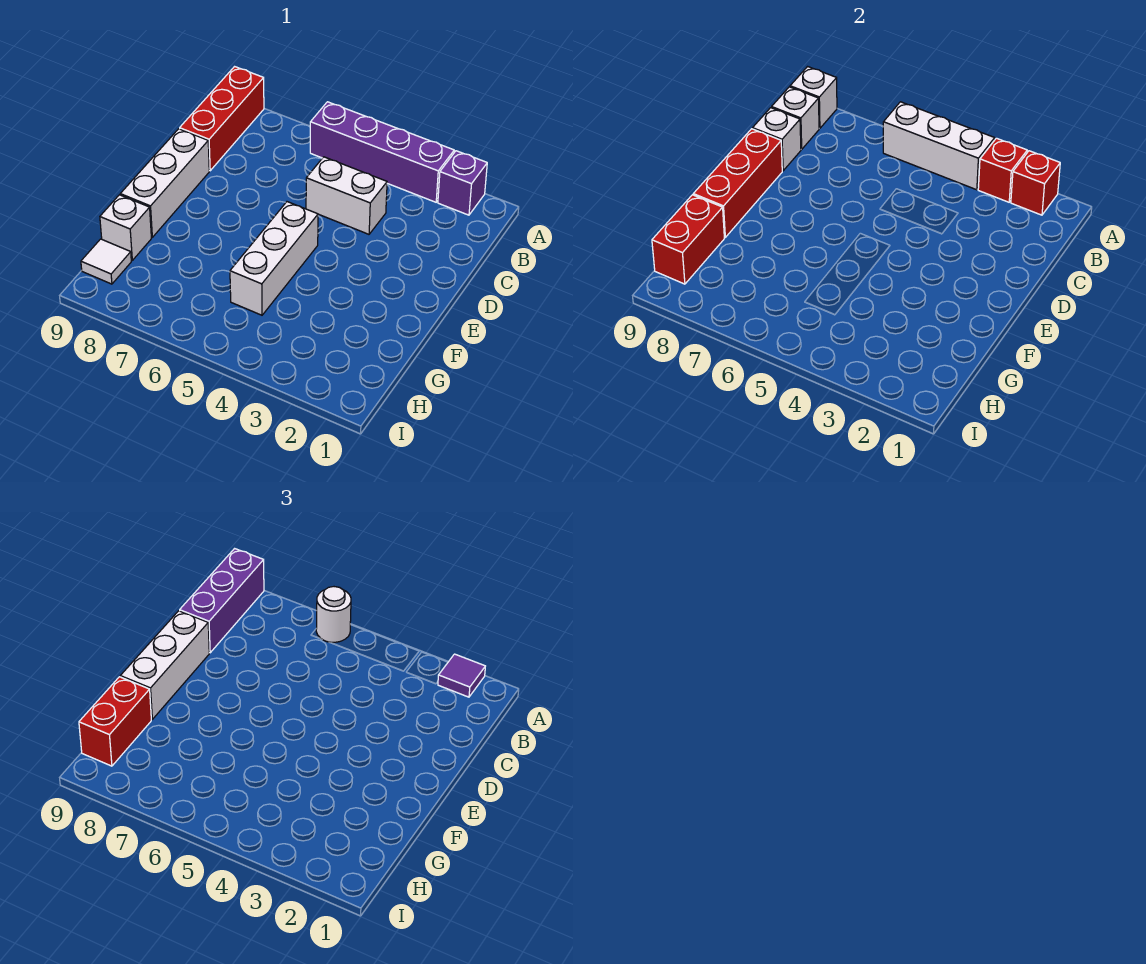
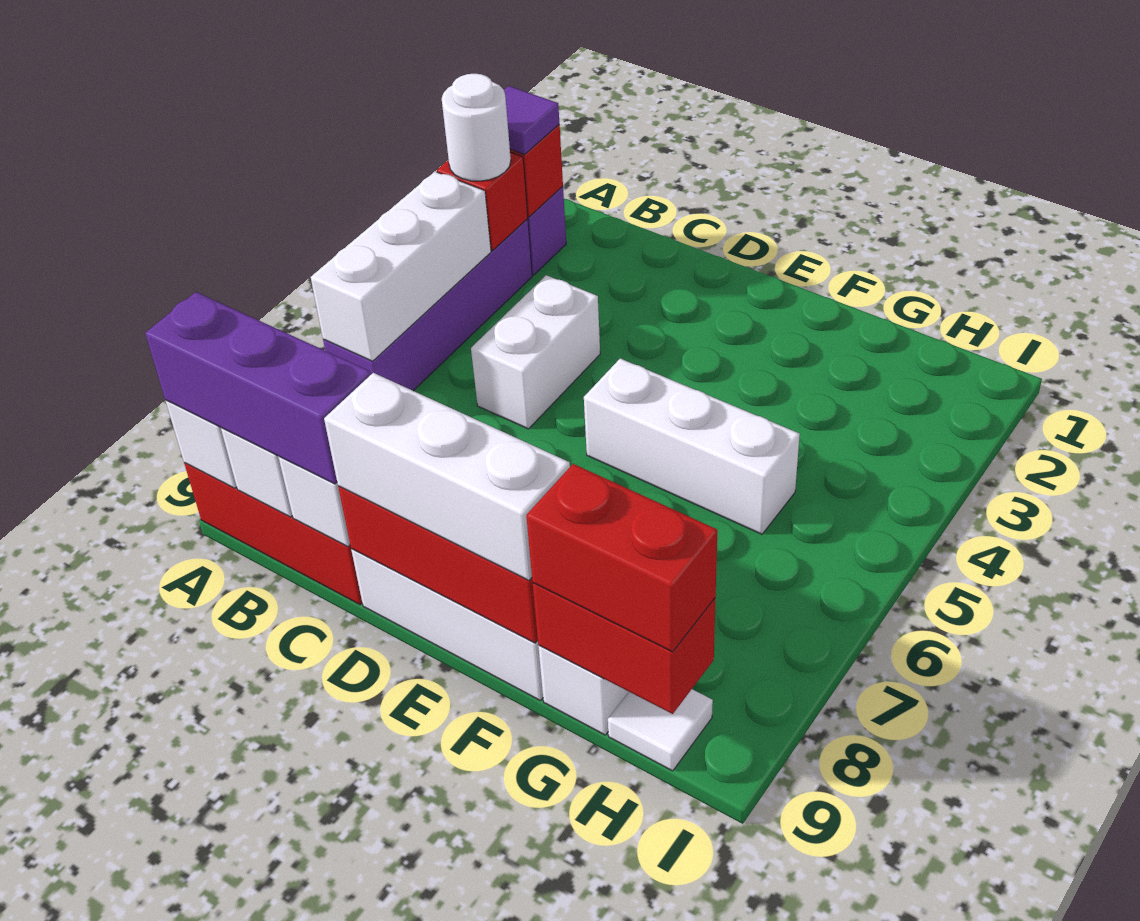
white 1x1 round brick [316,587,351,643] -> white 1x1 round brick moved to [442,74,511,181]

